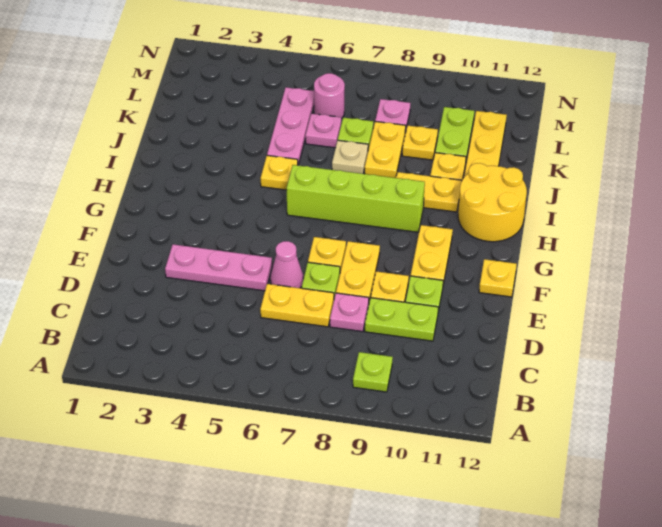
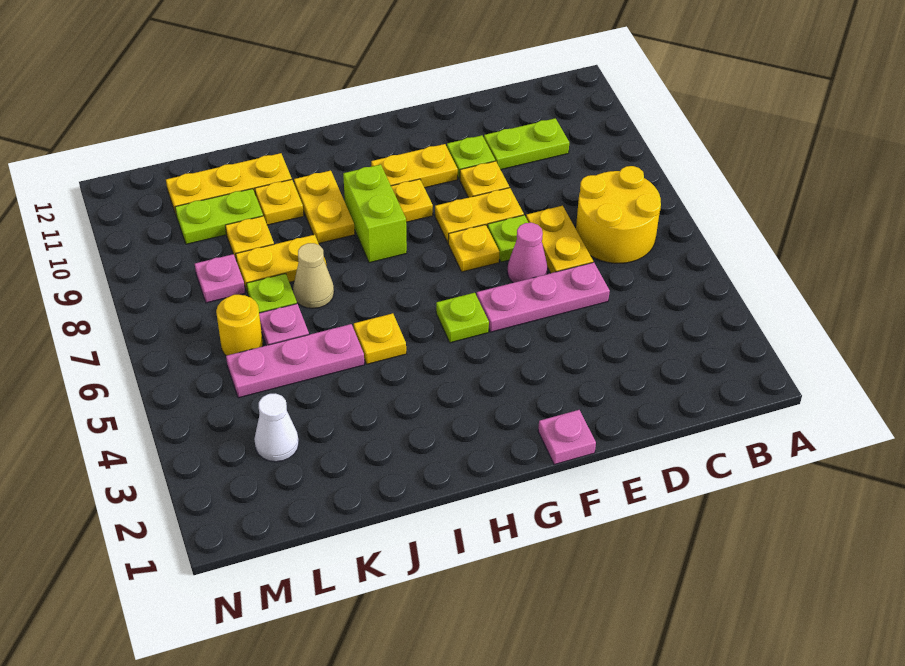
lime 1x1 plate [353,352,393,392] -> lime 1x1 plate moved to [436,293,489,343]
pink 1x1 plate [330,293,369,332] -> pink 1x1 plate moved to [538,410,596,465]
lime 1x2 plate [365,298,438,341] -> lime 1x2 plate turned to [484,118,569,170]
pink 1x3 plate [165,244,272,291] -> pink 1x3 plate turned to [477,262,610,332]
yellow 1x1 plate [479,259,517,297] -> yellow 1x1 plate moved to [391,179,433,222]
lime 1x4 brick [286,165,425,232] -> lime 1x2 brick [343,164,407,263]
yellow 2x2 round brick [458,163,527,242] -> yellow 2x2 round brick moved to [576,166,661,263]
tan 1x1 plate [332,140,368,174] -> tan 1x1 cone [293,243,334,309]
none -> white 1x1 cone [254,394,299,462]
pink 1x1 round brick [314,73,345,119] -> yellow 1x1 round brick [216,295,263,356]

